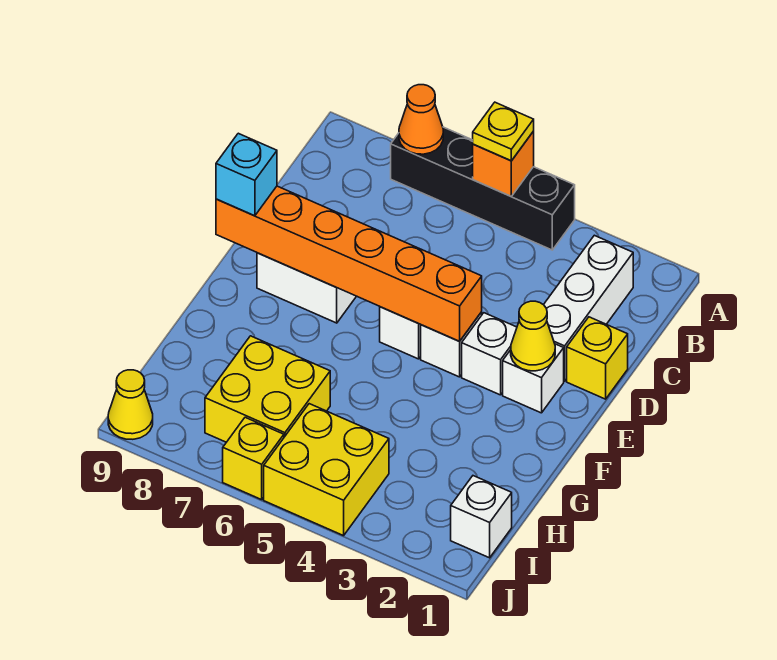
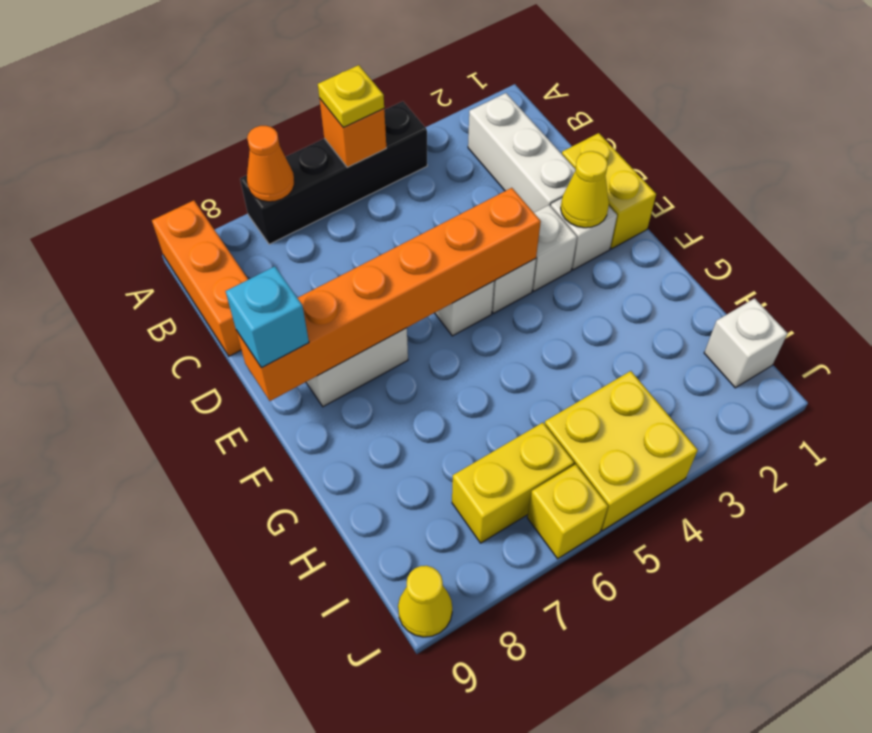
none -> orange 1x3 brick [152,200,248,356]
yellow 1x1 brick [567,317,628,399] -> yellow 1x2 brick [562,133,656,249]
yellow 2x2 brick [205,336,330,442] -> yellow 1x2 brick [452,423,574,543]

